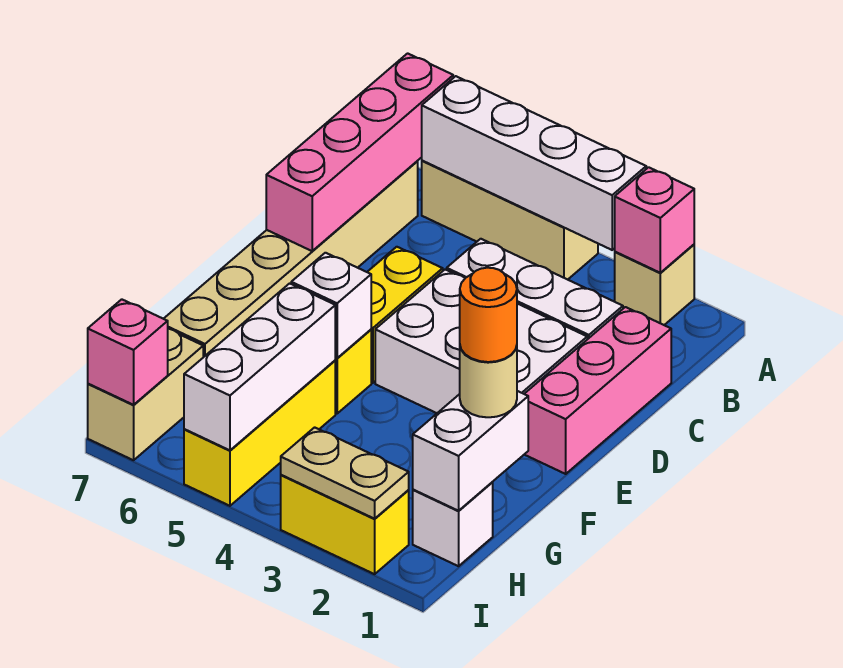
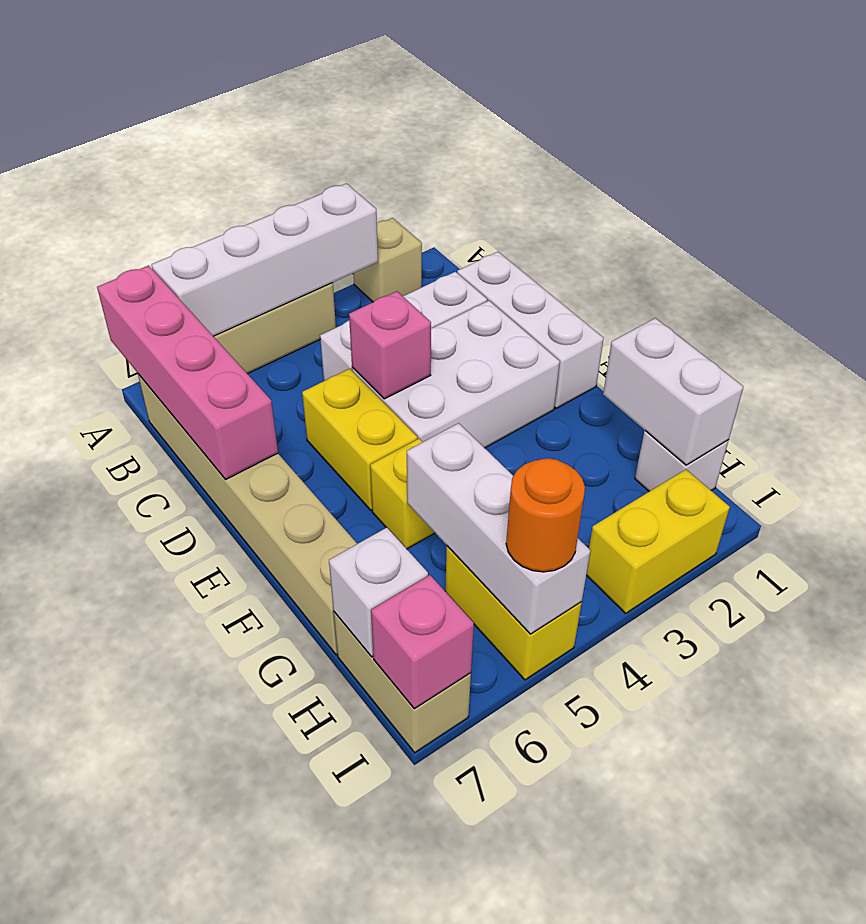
pink 1x1 brick [615,167,694,273] -> pink 1x1 brick moved to [349,291,431,399]
pink 1x3 brick [524,307,671,474] -> white 1x3 brick [457,252,604,408]
white 1x1 brick [291,253,371,358] -> white 1x1 brick moved to [329,528,428,657]
tan 1x1 round brick [460,346,517,417] -> none
orange 1x1 round brick [460,268,517,362] -> orange 1x1 round brick moved to [506,458,585,572]
yellow 1x3 brick [184,361,335,506] -> yellow 1x2 brick [445,546,582,680]
tan 1x2 plate [281,427,409,519] -> none

